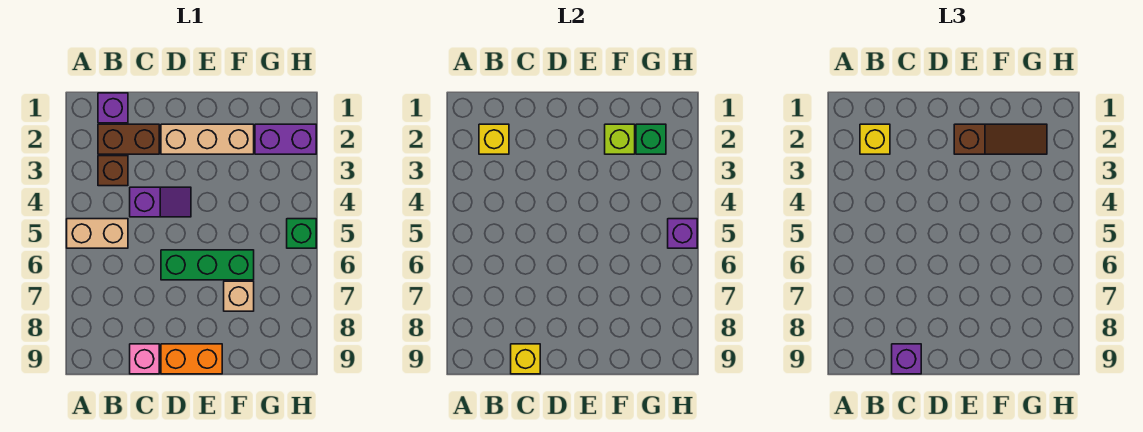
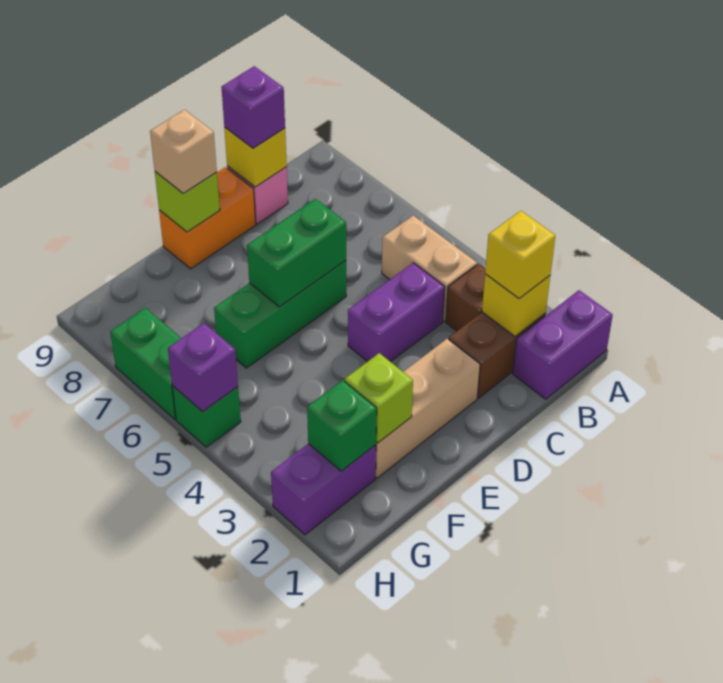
tan 1x2 brick [67,219,128,248] -> tan 1x2 brick turned to [382,215,477,321]
purple 1x1 brick [98,93,128,123] -> purple 1x2 brick [513,290,613,399]
purple 1x2 slope [130,187,191,217] -> purple 1x2 brick [348,263,445,362]
none -> green 1x2 brick [247,199,346,307]
brown 1x3 slope [954,124,1047,154] -> none
none -> lime 1x1 brick [155,172,220,232]
tan 1x1 brick [224,281,254,311] -> tan 1x1 brick moved to [150,110,217,193]
none -> green 1x2 brick [110,308,181,419]

